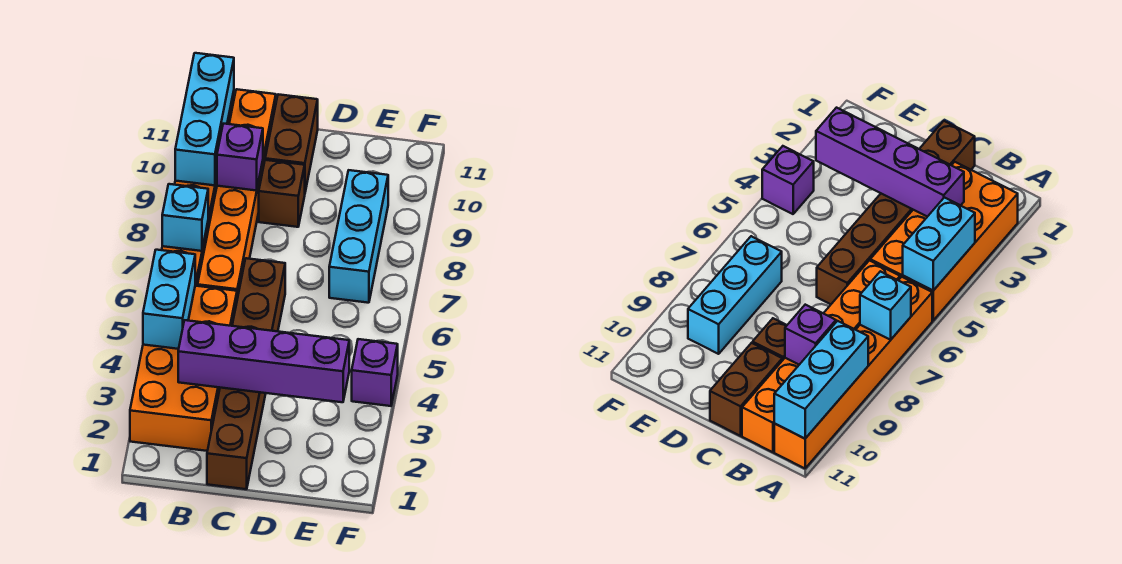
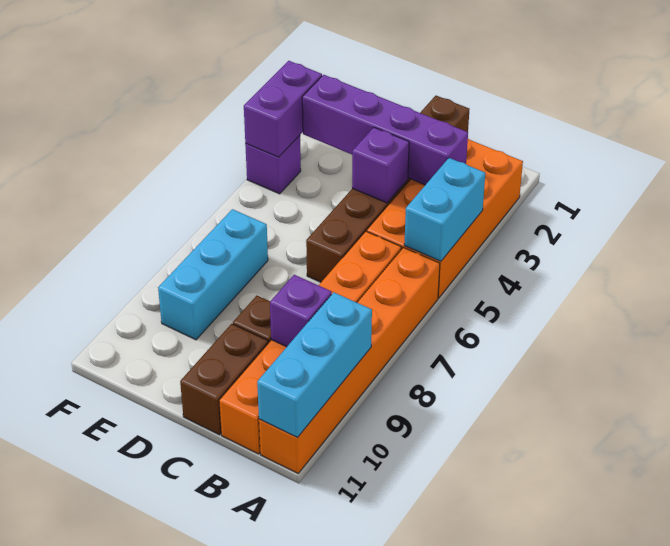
cyan 1x1 brick [162,184,208,251] -> none
none -> purple 1x1 brick [352,127,409,203]
none -> purple 1x2 brick [244,61,322,157]

